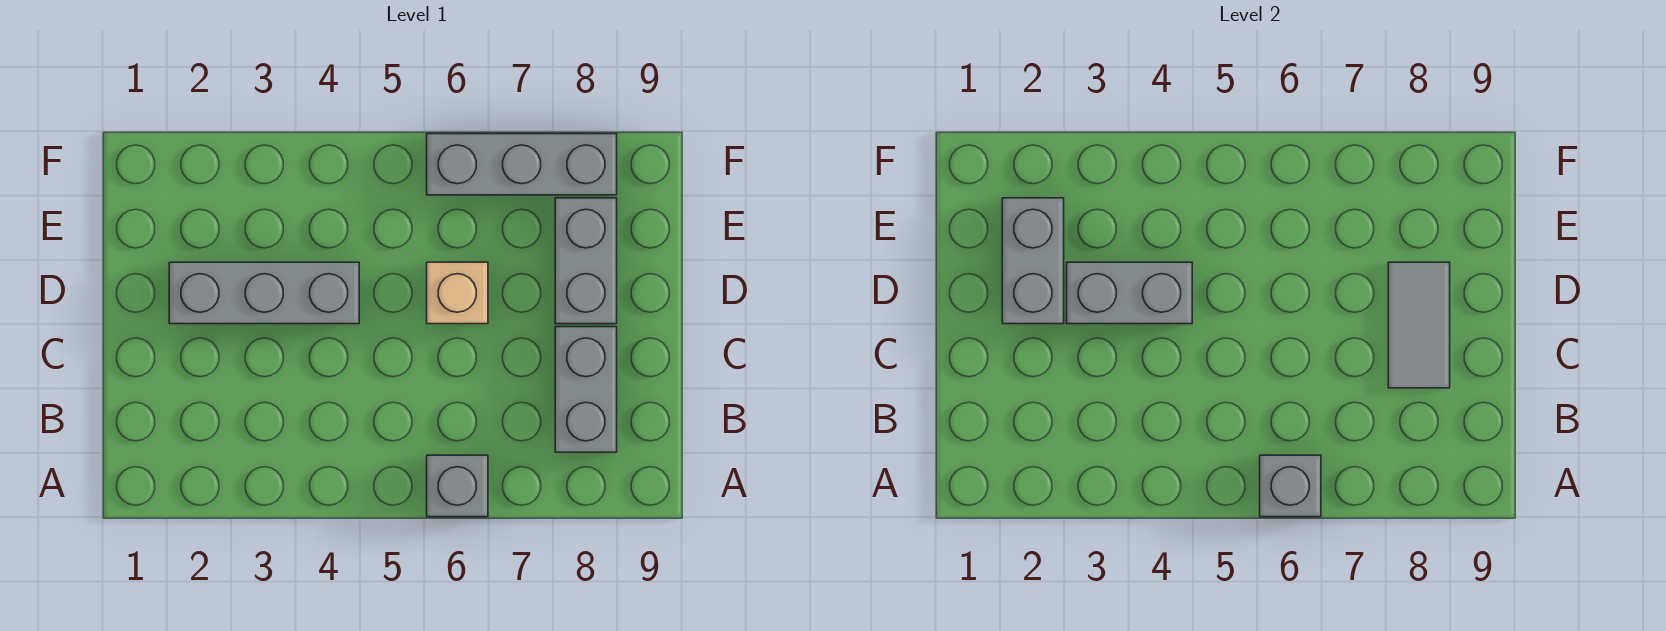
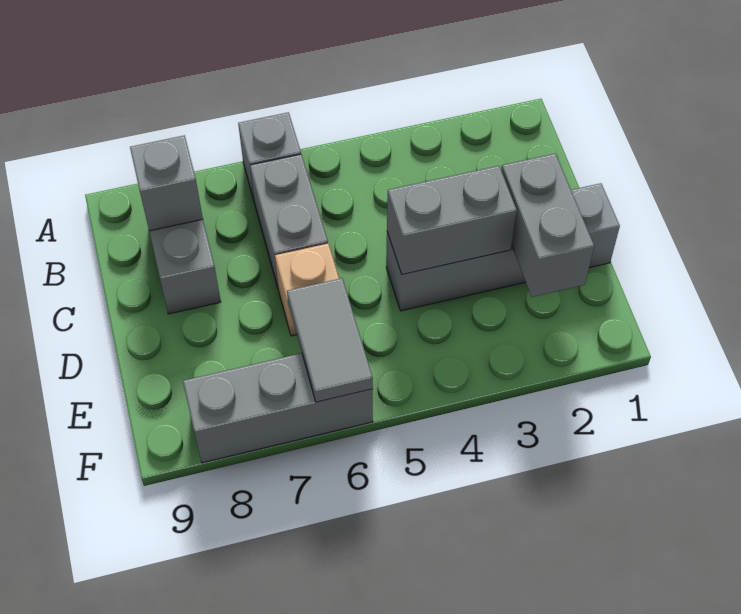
grey 1x1 brick [1260,455,1321,517] -> grey 1x1 brick moved to [130,135,203,231]
grey 1x2 tile [1388,262,1450,388] -> grey 1x2 tile moved to [287,278,373,402]
grey 1x3 brick [169,262,359,324] -> grey 1x4 brick [386,183,620,311]
grey 1x2 brick [555,198,617,324] -> grey 1x2 brick moved to [250,154,328,287]

